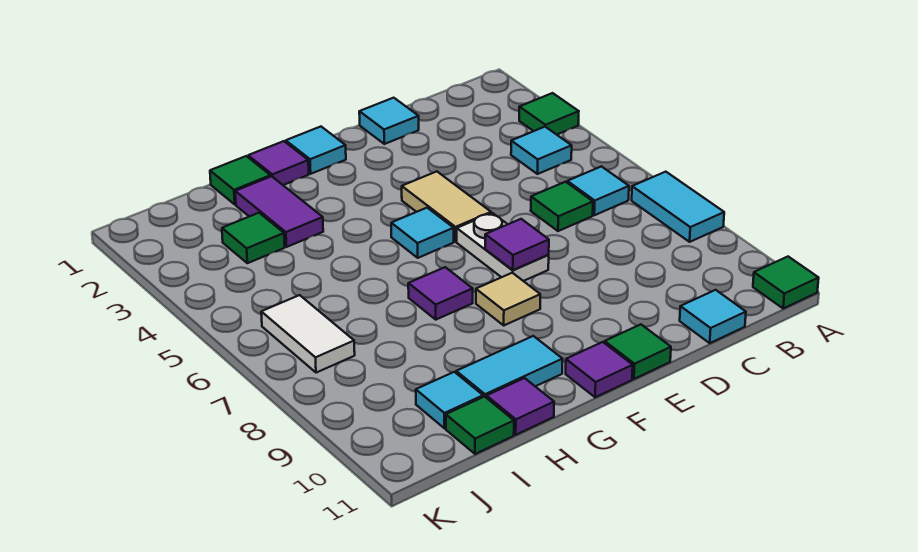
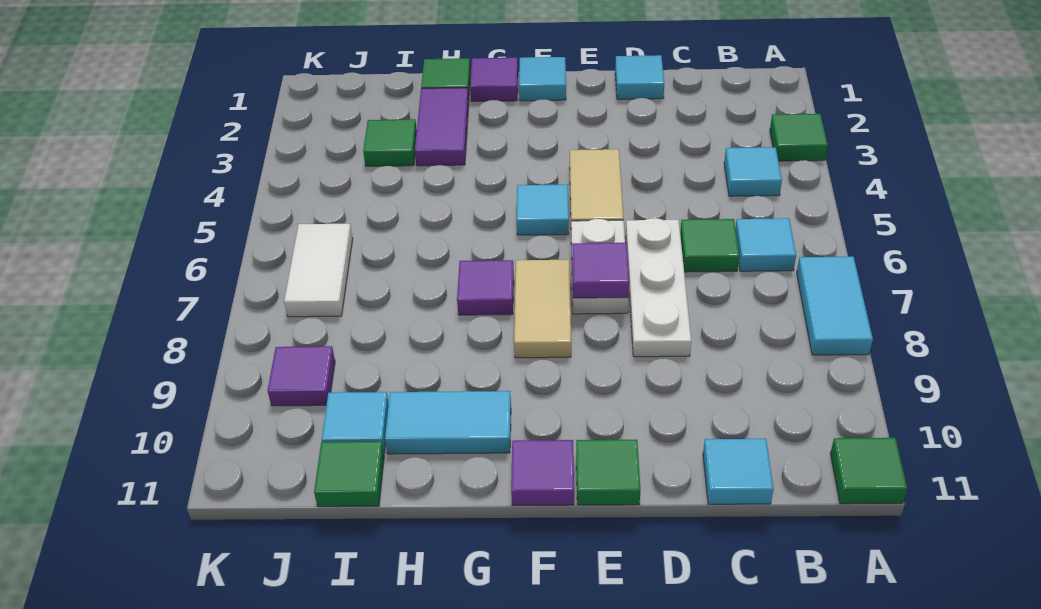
none -> white 1x3 plate [626,218,691,357]
tan 1x1 tile [476,273,540,325] -> tan 1x2 tile [514,260,571,358]
purple 1x1 tile [487,378,554,435] -> purple 1x1 tile moved to [268,346,335,406]

